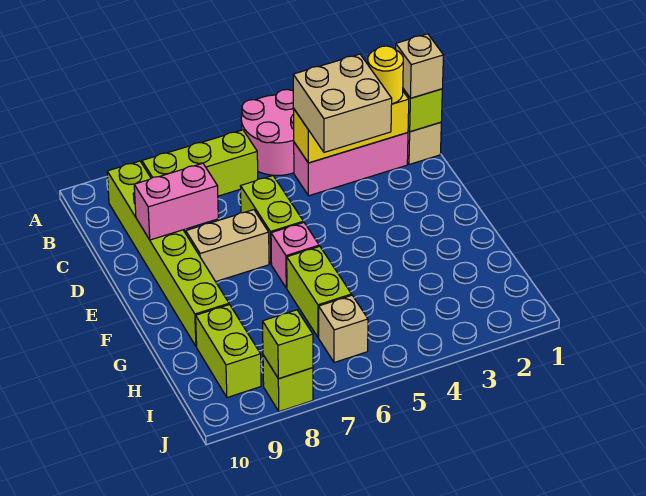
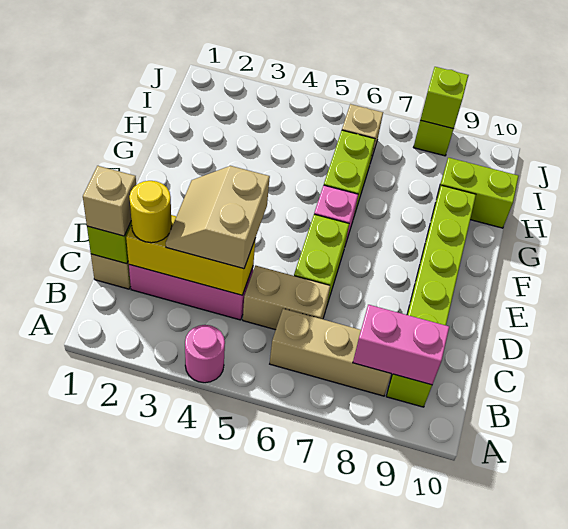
pink 2x2 round brick [241,89,294,175] -> pink 1x1 round brick [185,325,225,383]
lime 1x3 brick [142,130,258,196] -> tan 1x3 brick [270,309,391,396]
tan 2x2 brick [293,54,392,152] -> tan 2x2 slope [166,166,270,269]
pink 1x2 brick [134,163,218,240] -> pink 1x2 brick moved to [353,305,449,385]
tan 1x2 brick [186,210,269,282] -> tan 1x2 brick moved to [243,266,330,330]
lime 1x2 brick [196,305,261,397] -> lime 1x2 brick turned to [435,158,519,228]

